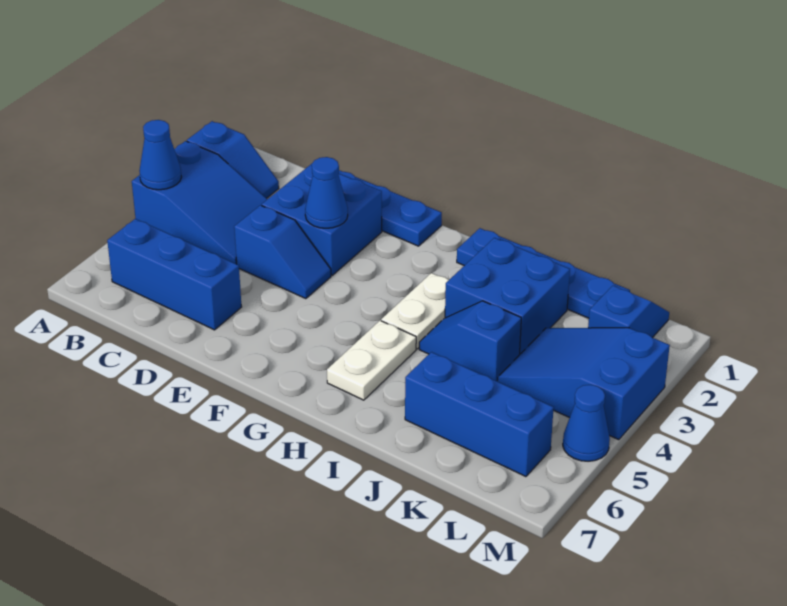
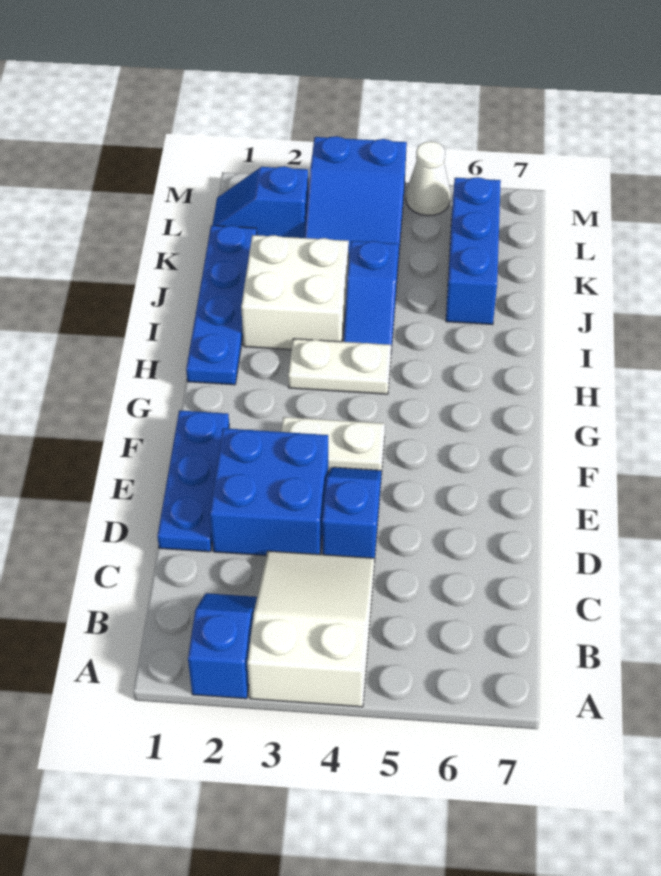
blue 2x3 slope [132,141,267,264] -> white 2x3 slope [247,551,375,707]
blue 1x1 cone [139,120,181,190] -> none
blue 1x3 brick [107,219,242,330] -> none
blue 1x1 cone [305,157,348,228] -> none
white 1x2 plate [327,321,416,400] -> white 1x2 plate moved to [281,417,385,475]
blue 2x2 brick [445,238,570,354] -> white 2x2 brick [241,235,349,350]
blue 1x1 cone [563,385,610,461] -> white 1x1 cone [406,142,451,216]

